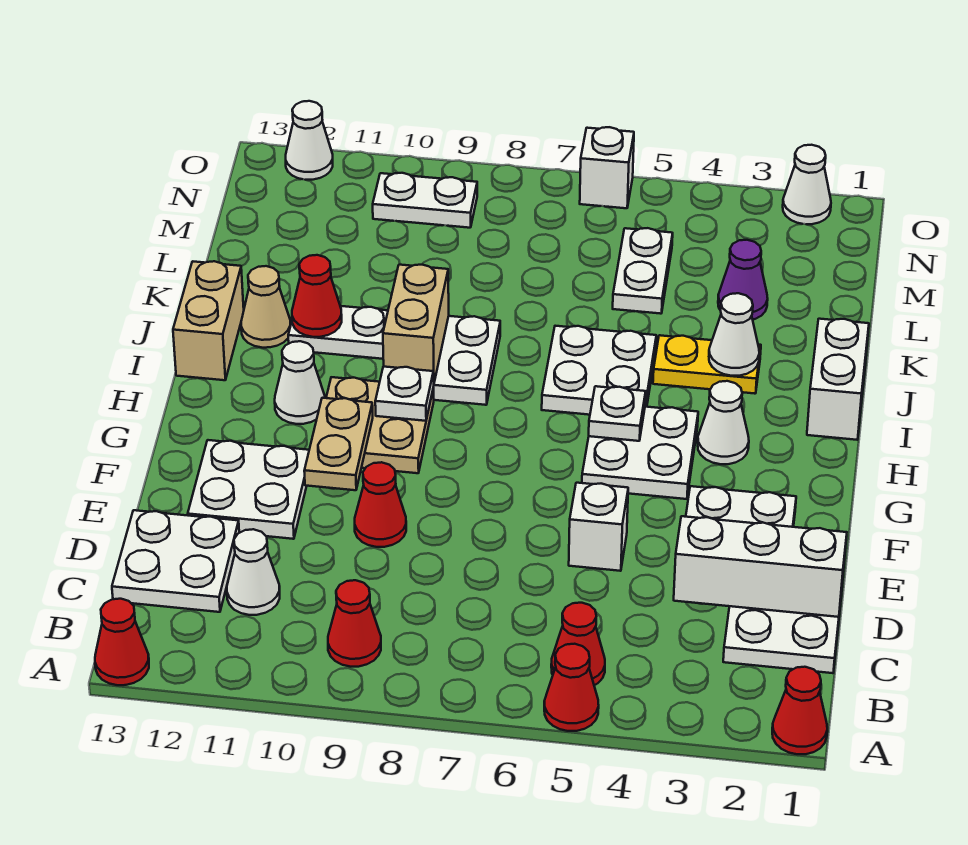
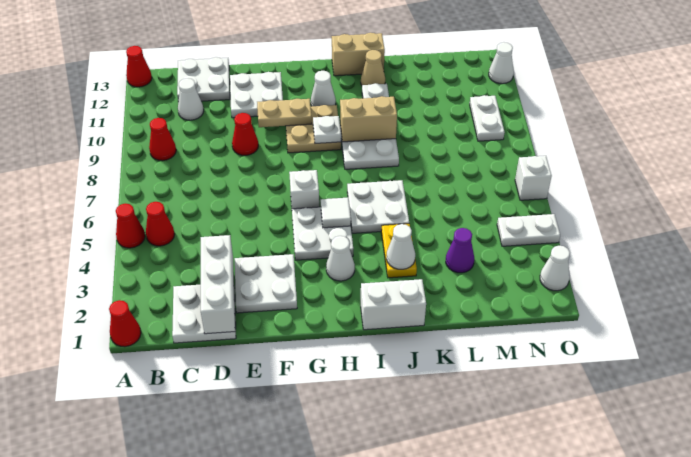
white 1x1 brick [569,483,628,571] -> white 1x1 brick moved to [289,170,319,209]
white 1x1 plate [589,386,646,441] -> white 1x1 tile [321,198,351,228]
red 1x1 cone [292,255,342,337] -> none
white 1x2 plate [613,228,673,314] -> white 1x2 plate moved to [497,214,560,246]

